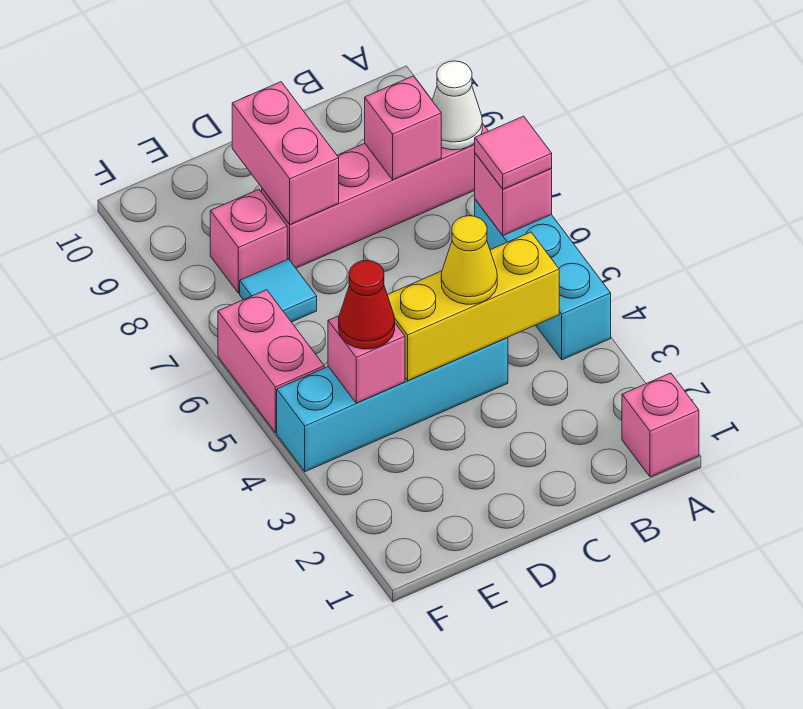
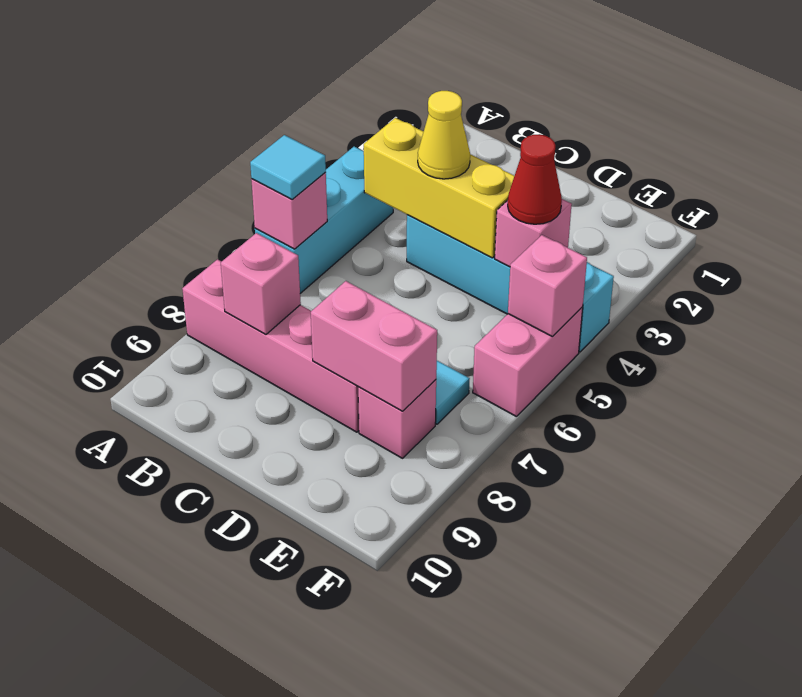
pink 1x1 brick [622,373,699,477] -> pink 1x1 brick moved to [508,235,587,337]
pink 1x1 tile [475,116,552,189] -> cyan 1x1 tile [250,135,326,200]
white 1x1 cone [432,61,482,150] -> none
pink 1x2 brick [232,82,339,224] -> pink 1x2 brick turned to [311,281,437,411]

